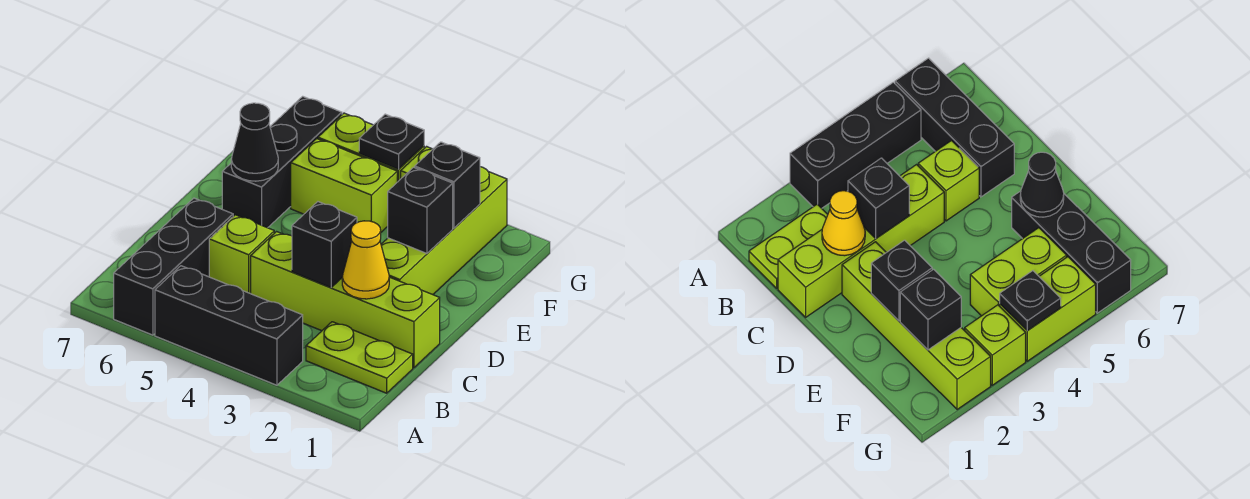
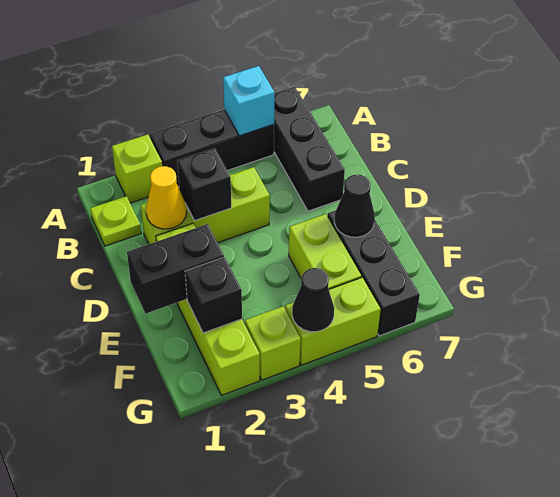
none -> cyan 1x1 brick [223,66,275,136]
lime 1x2 plate [306,322,413,393] -> lime 1x1 plate [90,196,141,246]
lime 1x4 brick [251,232,440,368] -> lime 1x3 brick [141,167,270,244]
lime 1x1 brick [209,215,274,294] -> lime 1x1 brick moved to [112,134,162,203]
black 1x1 brick [388,167,453,253] -> black 1x2 brick [127,224,224,314]
lime 1x2 brick [291,139,397,232] -> lime 1x2 brick turned to [289,214,361,289]
black 1x1 plate [359,114,424,169] -> black 1x1 cone [292,268,334,332]

